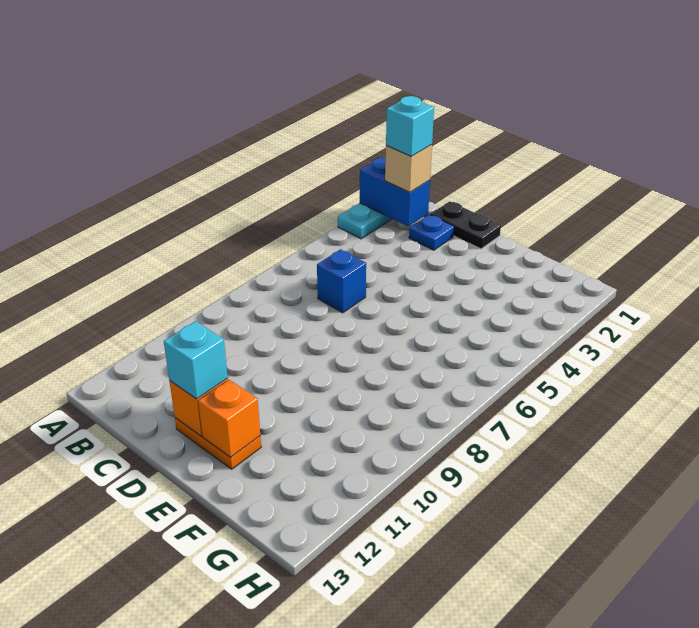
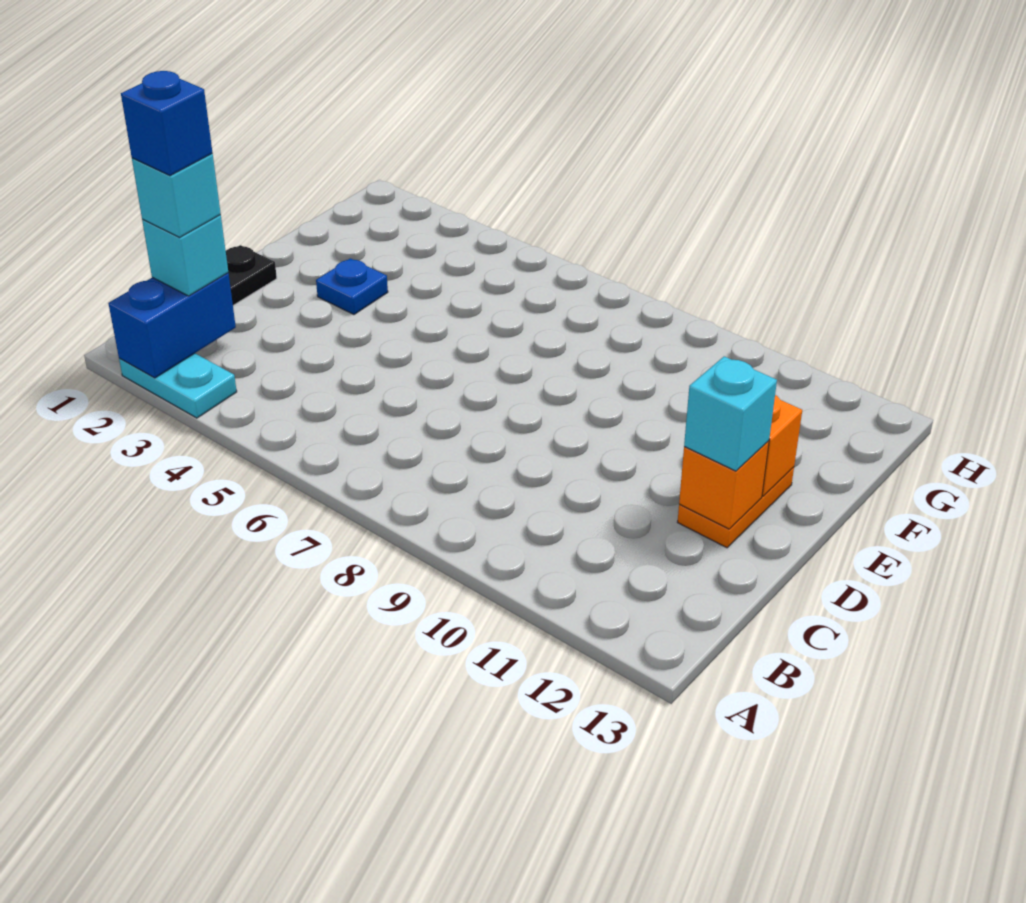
tan 1x1 brick [385,145,432,192] -> cyan 1x1 brick [142,215,228,296]
blue 1x1 plate [409,215,454,250] -> blue 1x1 plate moved to [316,258,388,314]
blue 1x1 brick [317,249,366,313] -> blue 1x1 brick moved to [121,71,213,176]

